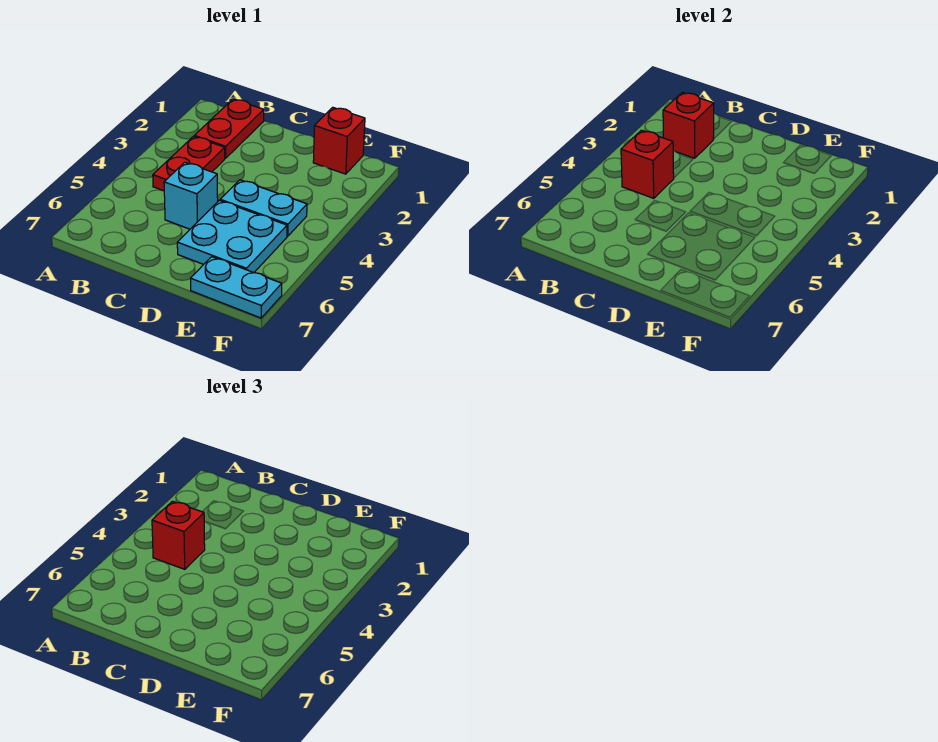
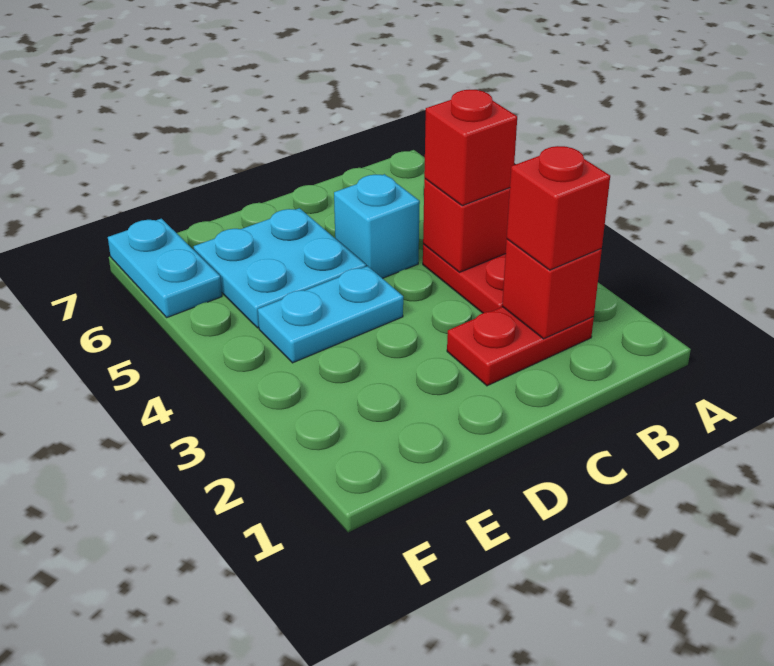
red 1x2 plate [194,99,264,158] -> red 1x2 plate turned to [447,307,594,386]
red 1x1 brick [313,107,365,174] -> red 1x1 brick moved to [507,146,610,270]
cyan 1x2 plate [191,257,282,318] -> cyan 1x2 plate turned to [108,219,222,317]

